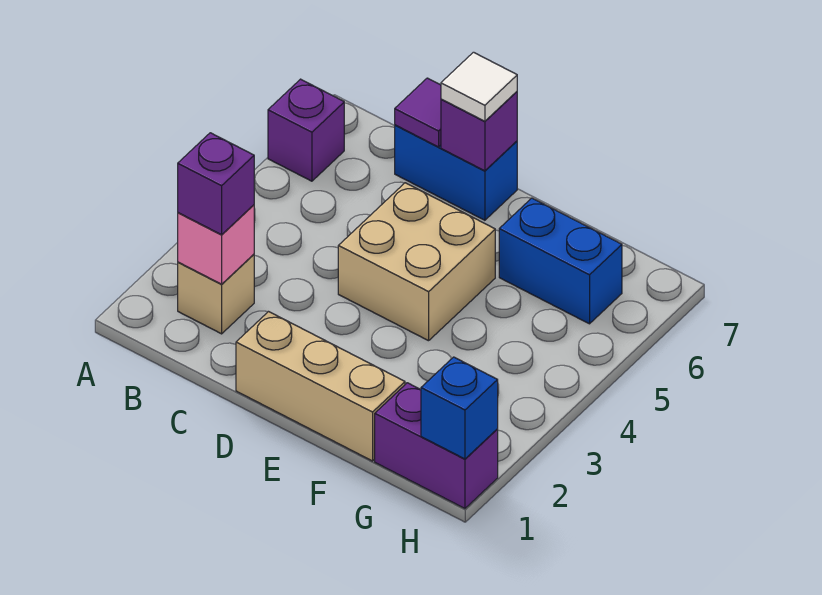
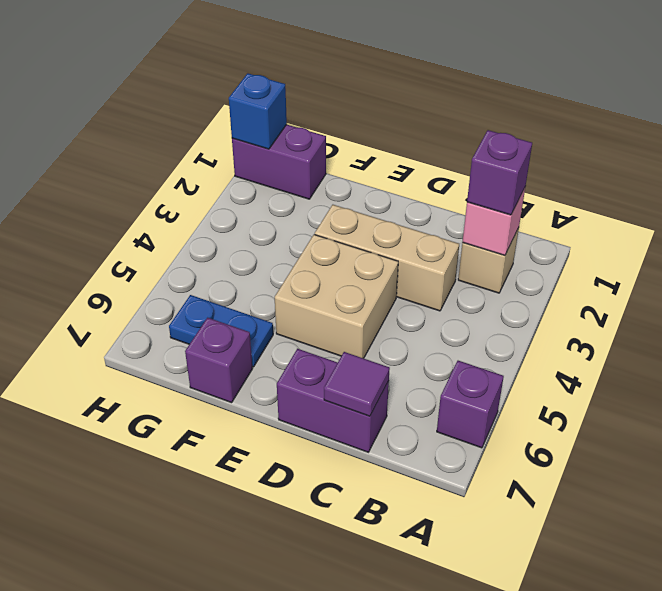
blue 1x2 brick [395,125,517,220] -> purple 1x2 brick [277,349,389,452]
tan 1x3 brick [236,312,405,461] -> tan 1x3 brick moved to [315,205,459,311]
purple 1x1 brick [441,92,517,171] -> purple 1x1 brick moved to [185,318,253,403]
white 1x1 tile [441,52,517,121] -> none
blue 1x2 brick [499,198,622,324] -> blue 1x2 plate [169,295,273,367]

